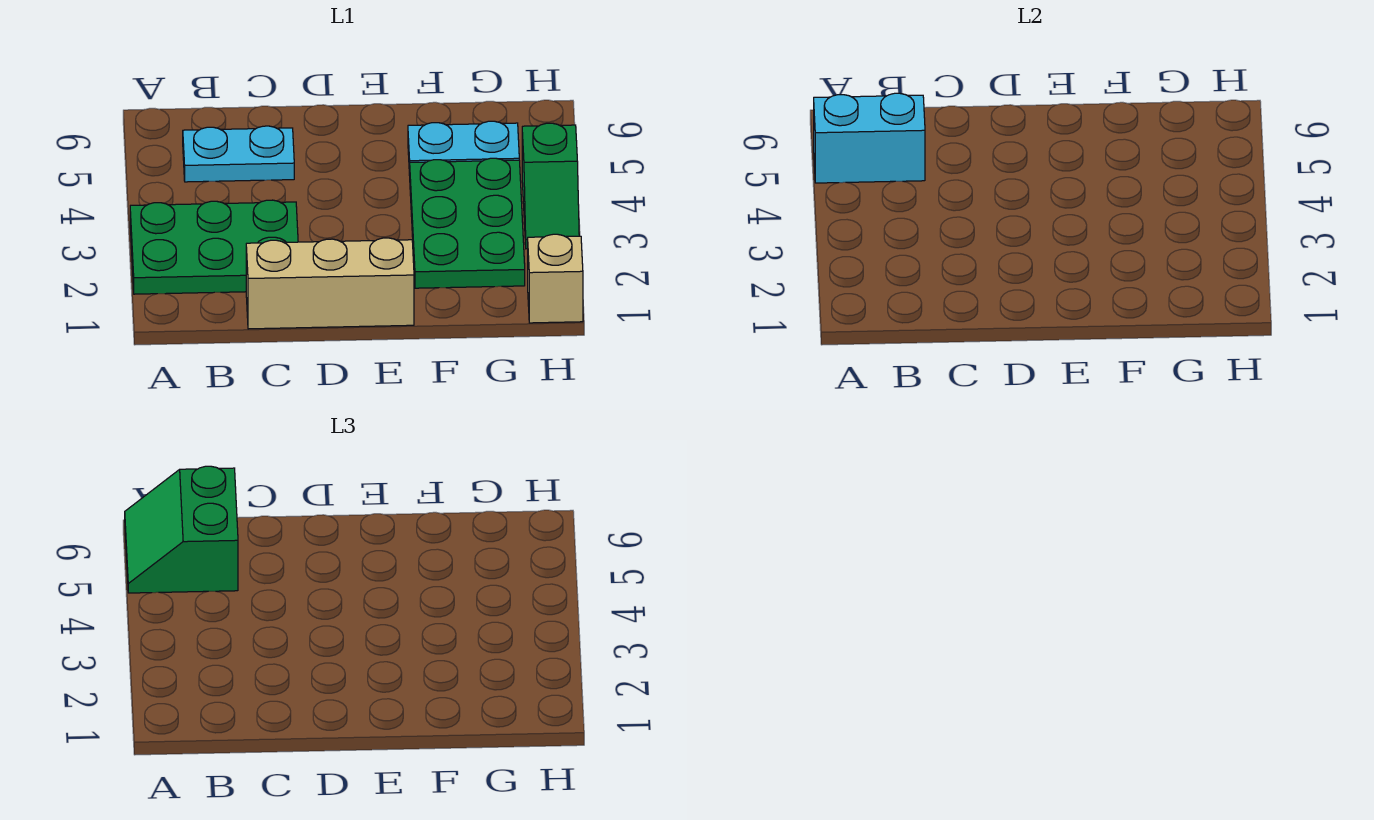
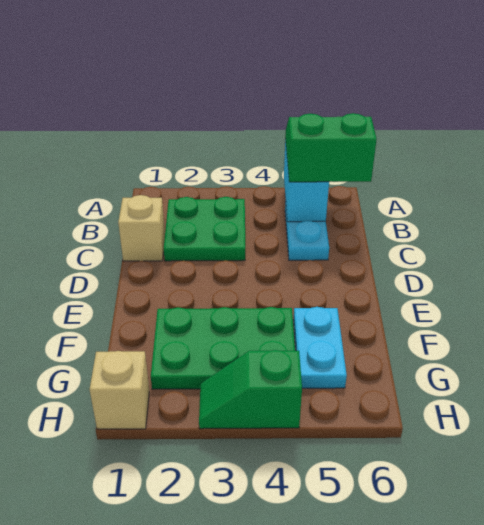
green 2x3 plate [130,200,298,294] -> green 2x2 plate [164,197,245,261]
tan 1x3 brick [246,238,414,329] -> tan 1x1 brick [118,195,165,261]

